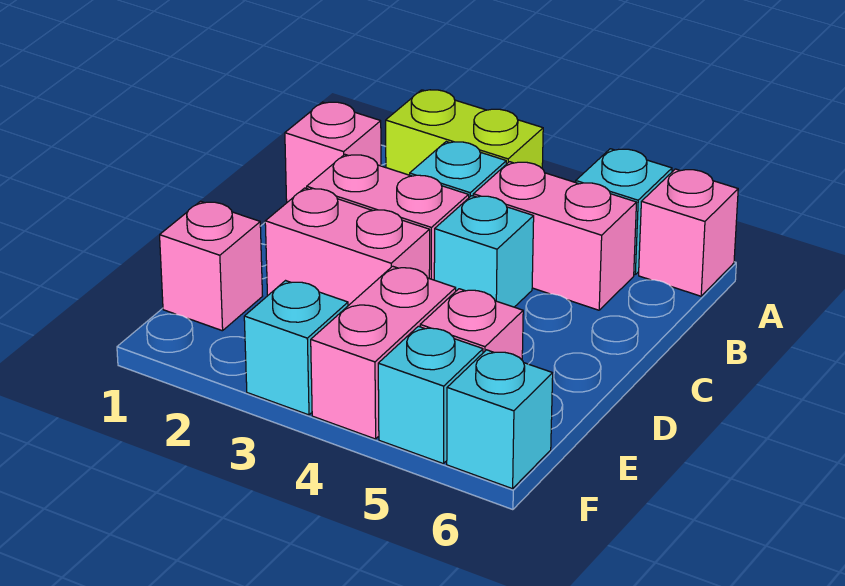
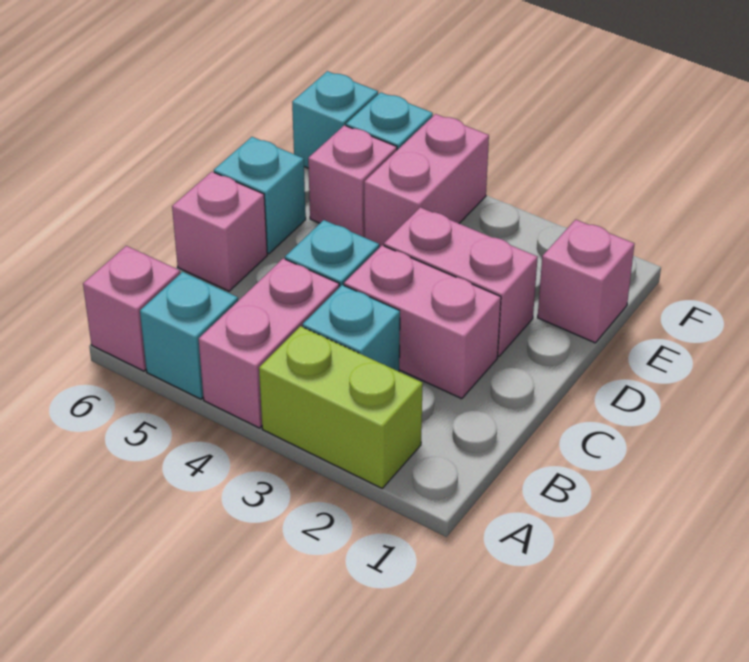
pink 1x1 brick [285,102,381,202] -> pink 1x1 brick moved to [172,172,267,291]
pink 1x2 brick [473,162,637,310] -> pink 1x2 brick turned to [199,258,339,428]
cyan 1x1 brick [244,281,348,415] -> cyan 1x1 brick moved to [214,137,306,254]

